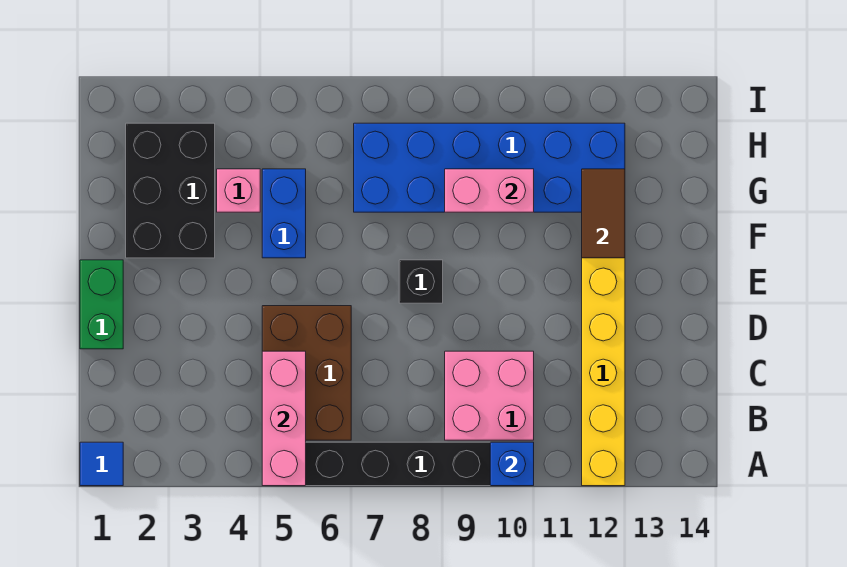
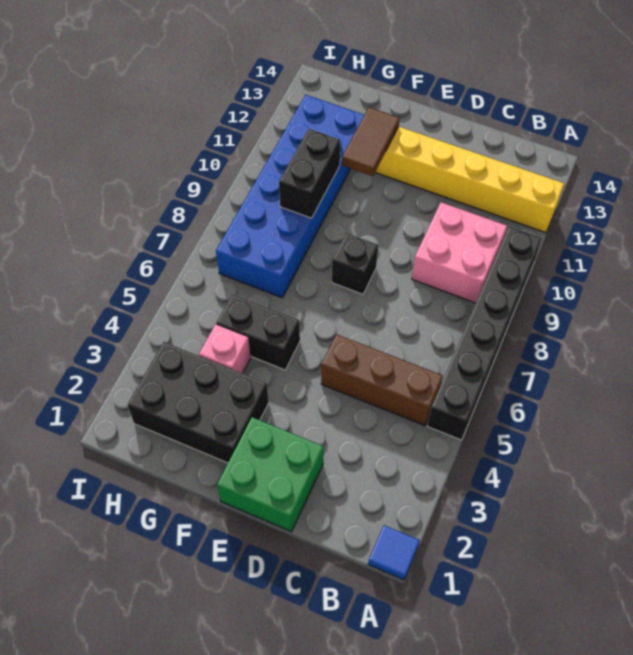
pink 1x3 brick [262,351,306,486] -> none
blue 1x1 brick [490,442,534,486] -> none
brown 2x3 brick [262,306,351,440] -> brown 1x3 brick [321,334,443,425]
green 1x2 brick [80,260,123,349] -> green 2x2 brick [217,417,323,532]
blue 1x2 brick [262,169,306,258] -> black 1x2 brick [216,294,300,370]
brown 1x2 tile [582,169,625,258] -> brown 1x2 tile turned to [342,107,400,176]
pink 1x2 brick [445,169,534,212] -> black 1x2 brick [279,129,340,218]

